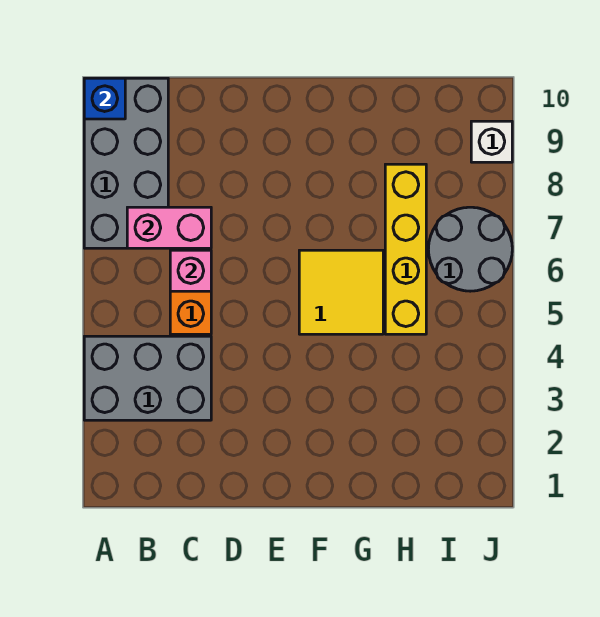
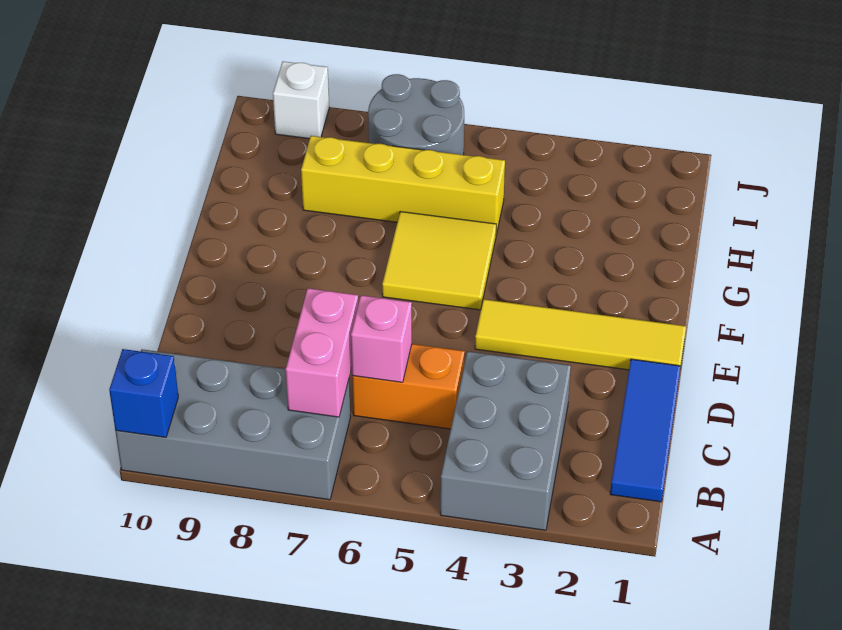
none -> blue 1x3 tile [610,359,681,502]
none -> yellow 1x4 tile [475,299,686,370]

